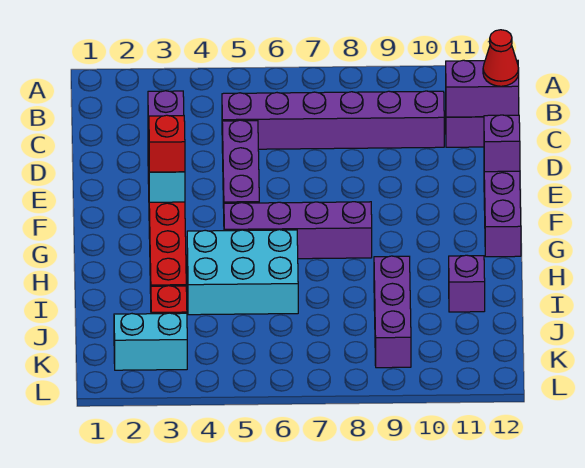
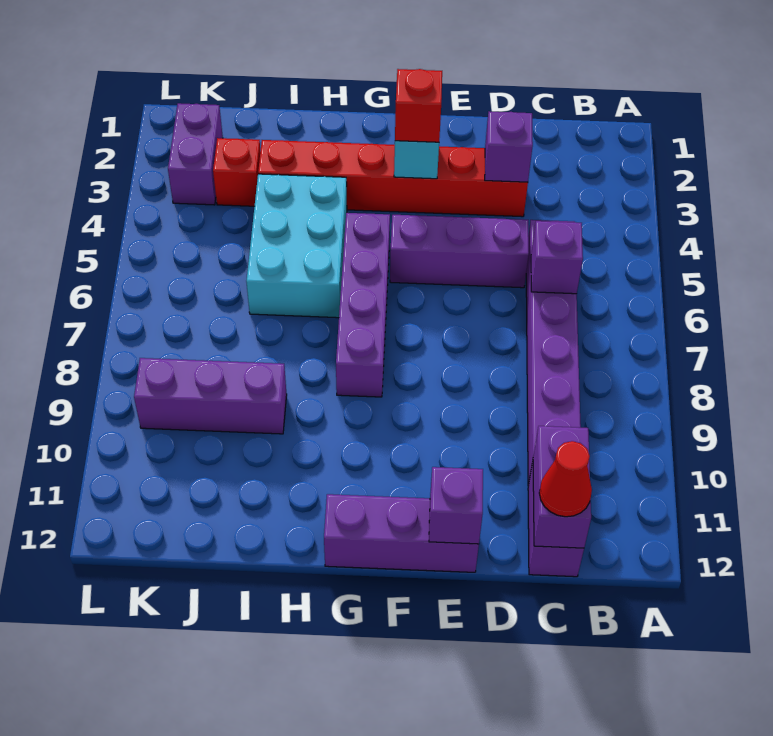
purple 1x1 brick [449,255,485,312] -> purple 1x1 brick moved to [531,221,583,294]
cyan 1x2 brick [114,313,187,370] -> purple 1x2 brick [168,103,223,205]

